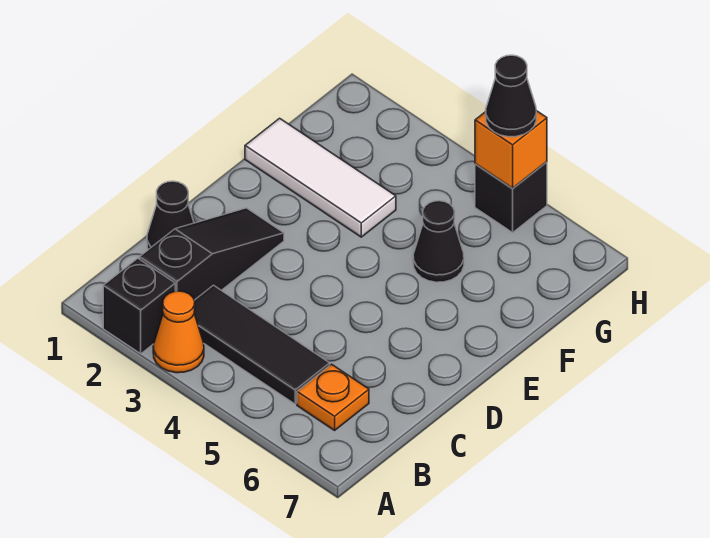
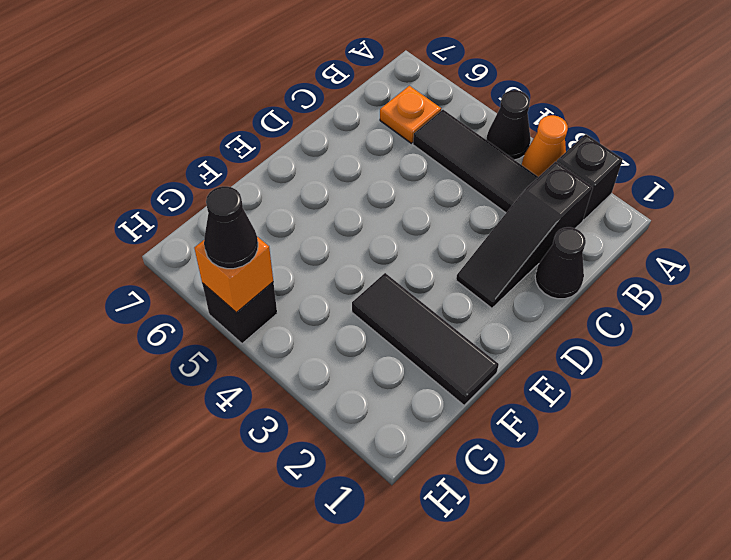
white 1x3 tile [245,118,396,237] -> black 1x3 tile [352,273,499,405]
black 1x1 cone [413,201,464,282] -> black 1x1 cone moved to [486,90,531,160]

